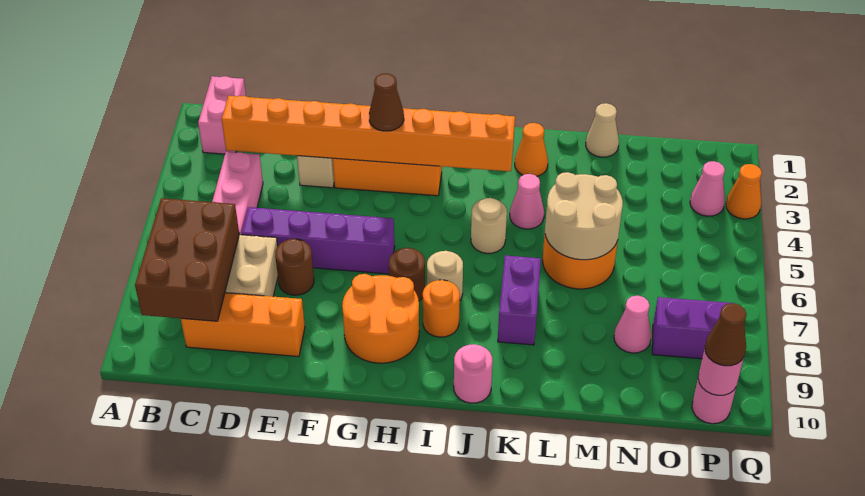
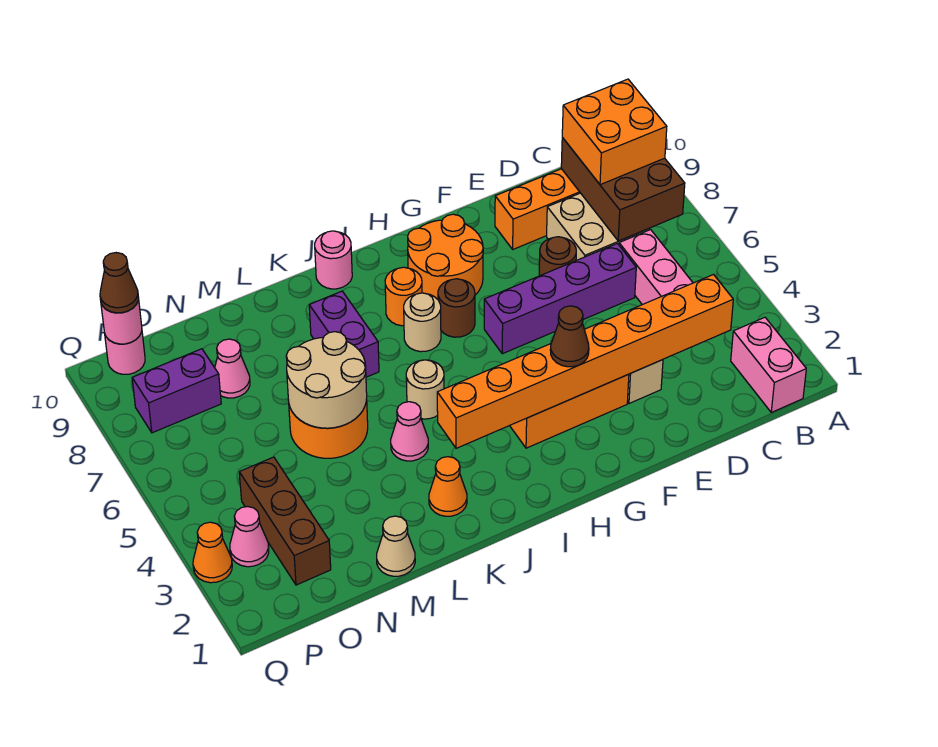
none -> orange 2x2 brick [562,79,667,185]
none -> brown 1x3 brick [239,457,331,585]

